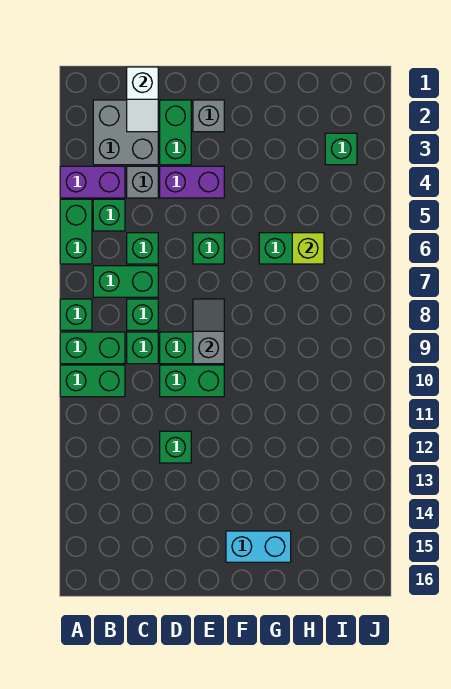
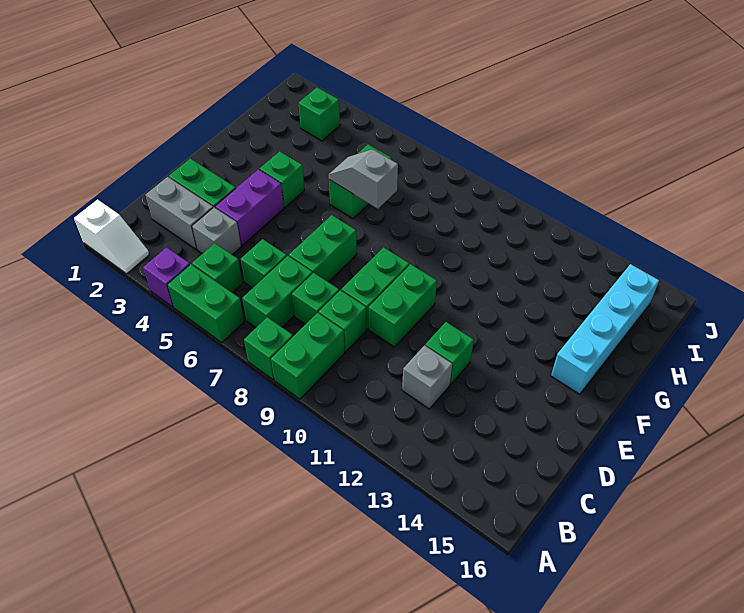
purple 1x2 brick [60,166,125,198] -> purple 1x1 brick [143,247,190,307]
green 1x2 brick [60,365,125,397] -> green 1x2 brick moved to [289,215,357,282]
grey 2x2 brick [93,100,158,165] -> grey 1x2 brick [146,177,213,250]
white 1x2 slope [127,67,158,132] -> white 1x2 slope moved to [74,200,149,274]
grey 1x1 brick [193,100,224,132] -> grey 1x1 brick moved to [402,345,452,409]
green 1x1 brick [193,233,224,264] -> green 1x1 brick moved to [260,151,304,207]
grey 1x2 slope [193,299,224,364] -> grey 1x2 slope moved to [329,149,398,209]
cyan 1x2 brick [226,531,291,562] -> cyan 1x4 brick [551,264,659,394]
lime 1x1 brick [292,233,324,264] -> none

